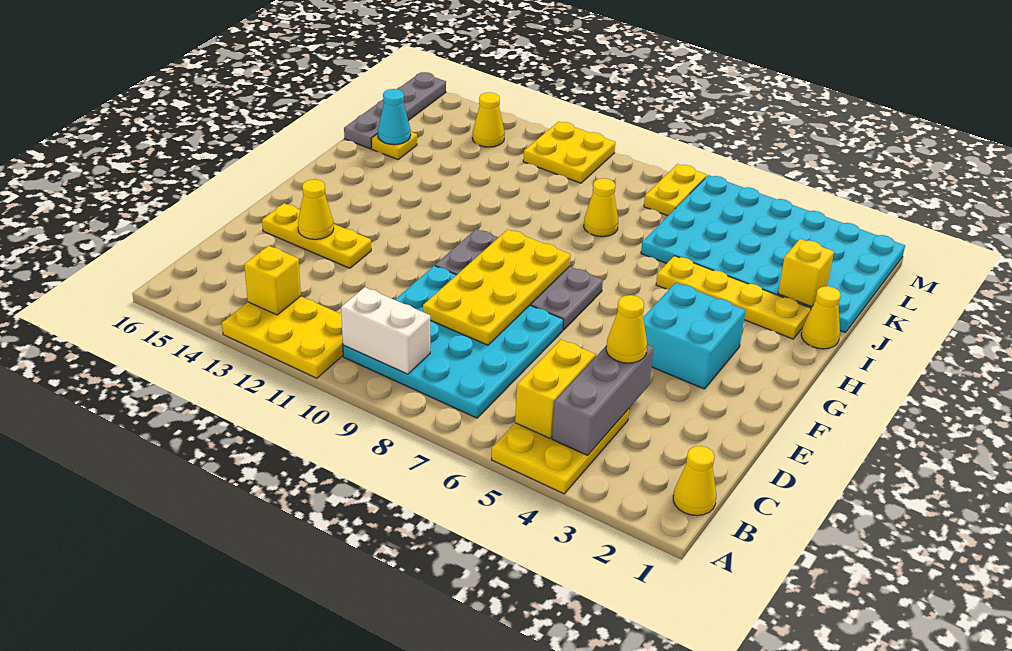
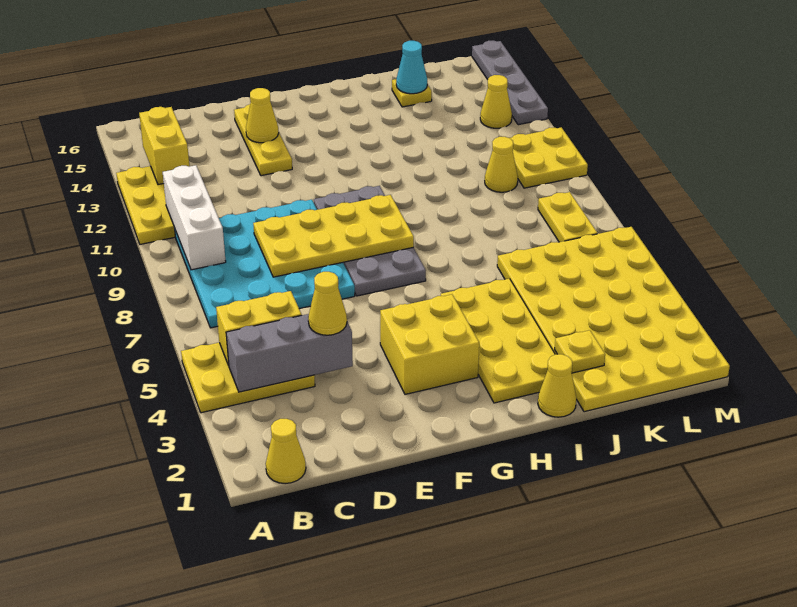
white 1x2 brick [341,287,430,374] -> white 1x3 brick [163,165,226,270]
yellow 1x1 brick [244,246,301,315] -> yellow 1x2 brick [139,107,189,185]
cyan 2x2 brick [643,283,746,389] -> yellow 2x2 brick [380,294,479,394]
yellow 1x4 plate [656,256,811,339] -> yellow 2x4 plate [441,279,555,403]
cyan 4x6 plate [641,175,905,333] -> yellow 4x6 plate [497,227,730,412]
yellow 1x1 brick [778,239,834,307] -> yellow 1x1 plate [555,330,605,373]
yellow 1x1 cone [584,178,618,237] -> yellow 1x1 cone moved to [485,137,518,192]
grey 1x4 plate [344,72,446,149] -> grey 1x4 plate turned to [472,40,548,125]
yellow 1x2 plate [644,164,707,216] -> yellow 1x2 plate turned to [538,192,598,242]

